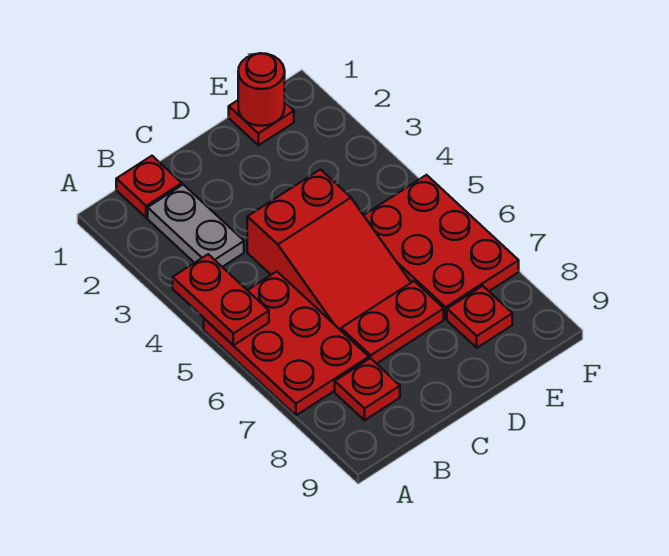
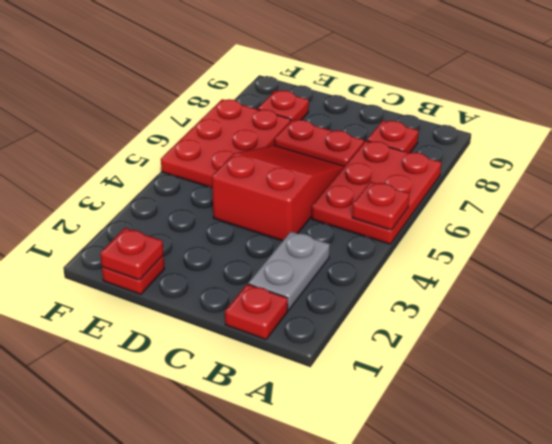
red 1x2 plate [173,254,269,345] -> red 1x1 plate [352,182,409,230]
red 1x1 round brick [238,53,285,126] -> red 1x1 plate [100,228,163,280]

